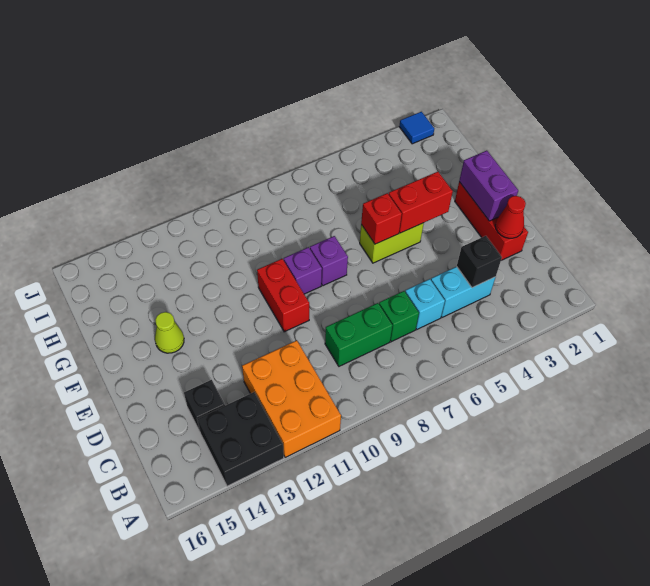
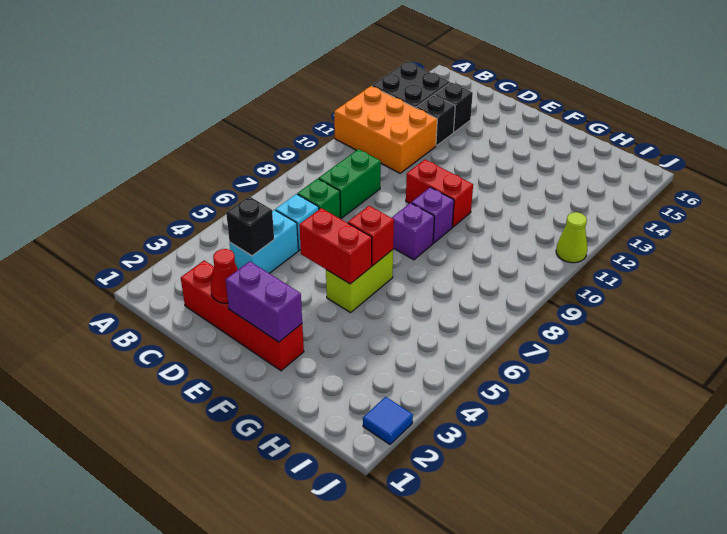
none -> black 1x1 brick [416,95,455,145]
red 1x3 brick [455,182,528,260] -> red 1x4 brick [181,260,304,371]
red 1x2 brick [389,172,453,233] -> red 1x2 brick turned to [299,208,372,284]
lime 1x1 cone [155,312,184,353] -> lime 1x1 cone moved to [556,212,587,263]

